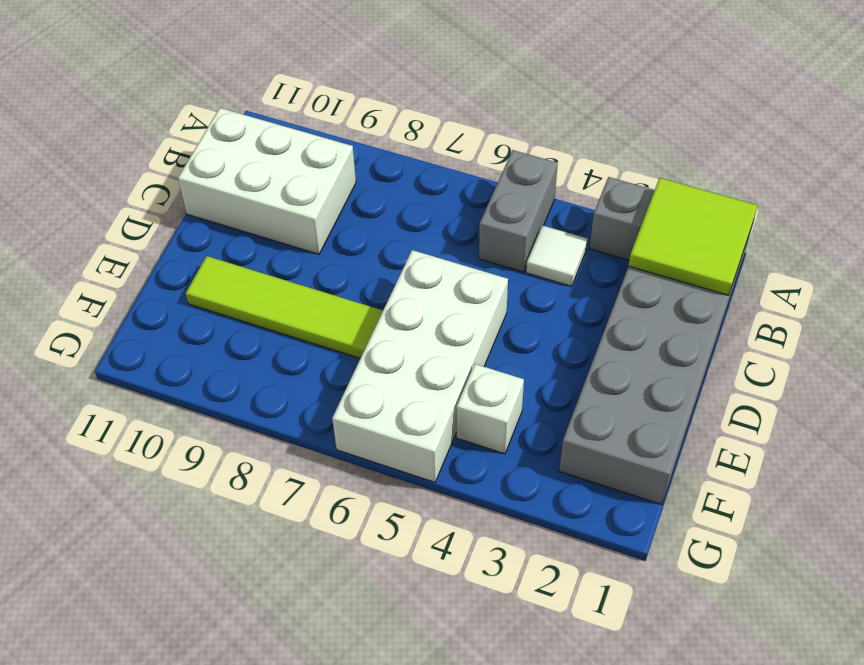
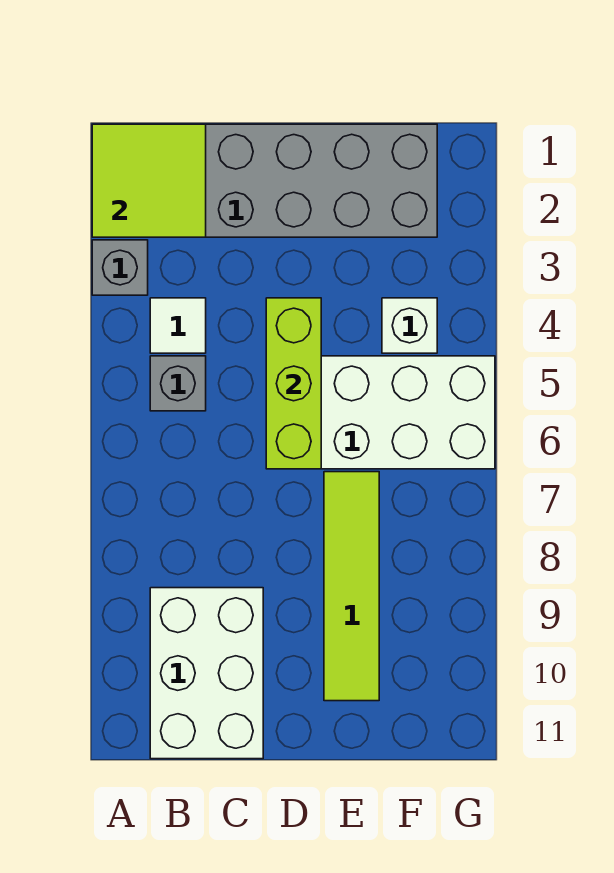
grey 1x2 brick [479,150,558,272] -> grey 1x1 brick [150,356,206,411]
none -> lime 1x3 brick [266,298,321,469]

